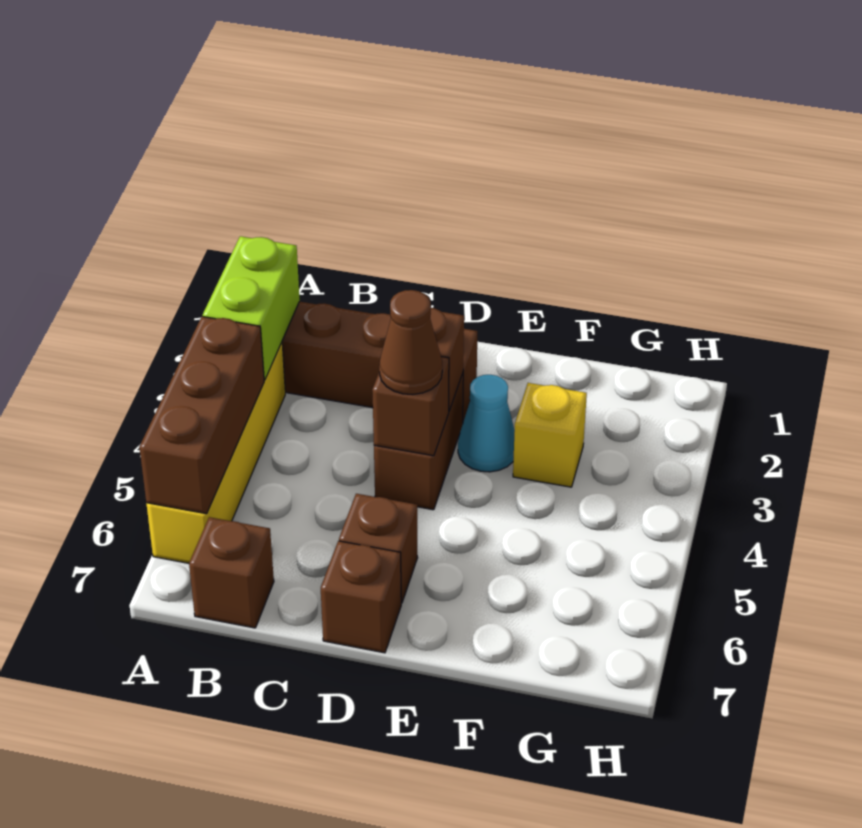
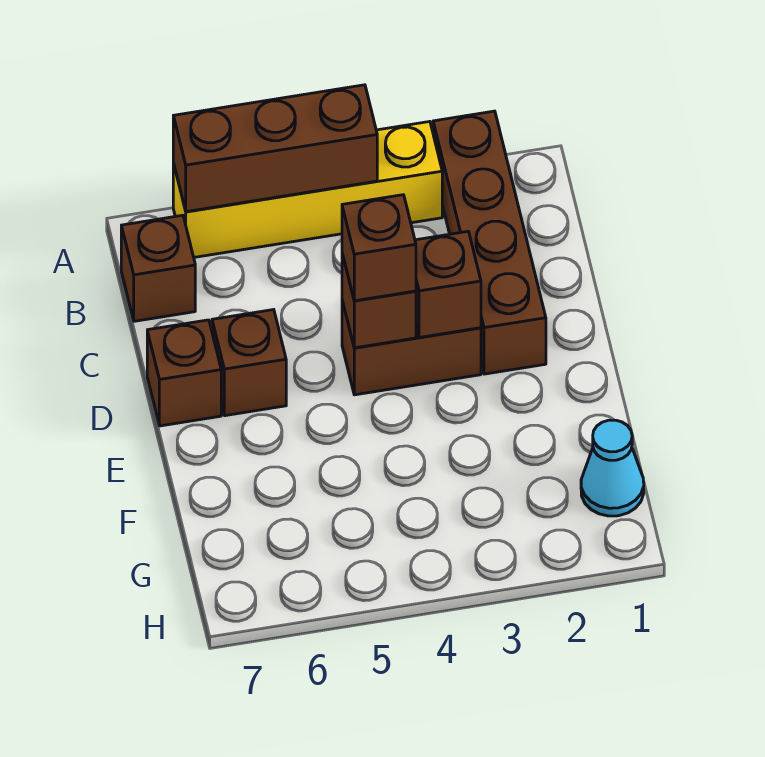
lime 1x2 brick [203,236,300,380] -> none
brown 1x1 cone [379,290,442,394] -> brown 1x1 brick [342,195,416,301]
cyan 1x1 cone [458,375,515,472] -> cyan 1x1 cone moved to [581,420,644,516]
yellow 1x1 brick [513,383,587,487] -> none

